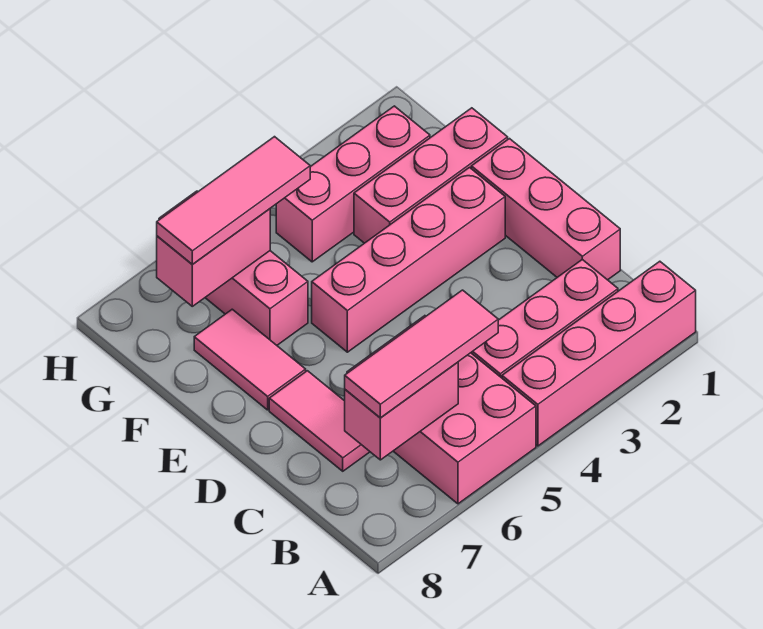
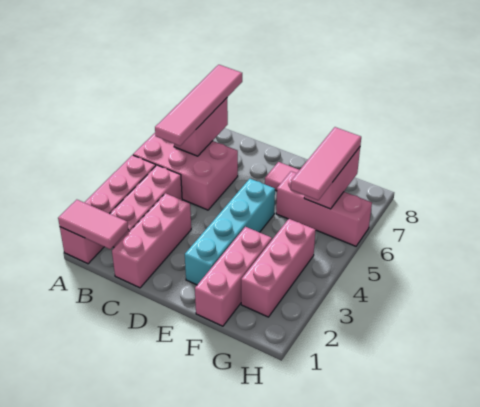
pink 1x3 tile [345,290,498,418] -> pink 1x4 tile [155,65,242,146]
pink 1x3 brick [471,139,620,280] -> pink 1x3 brick turned to [112,193,191,288]
pink 1x2 tile [269,371,370,471] -> pink 1x2 tile moved to [58,200,128,249]
pink 1x4 brick [312,168,505,352] -> cyan 1x4 brick [185,179,275,285]

